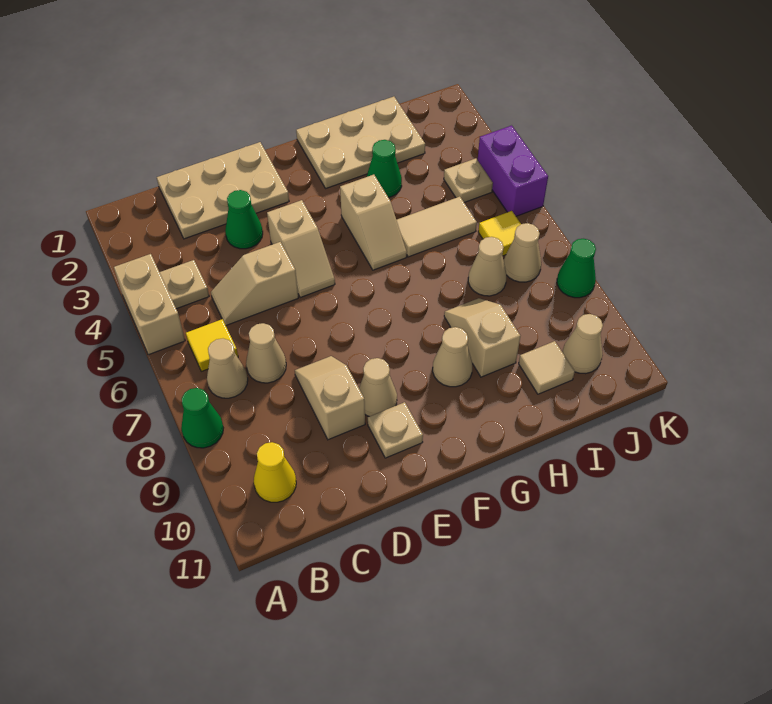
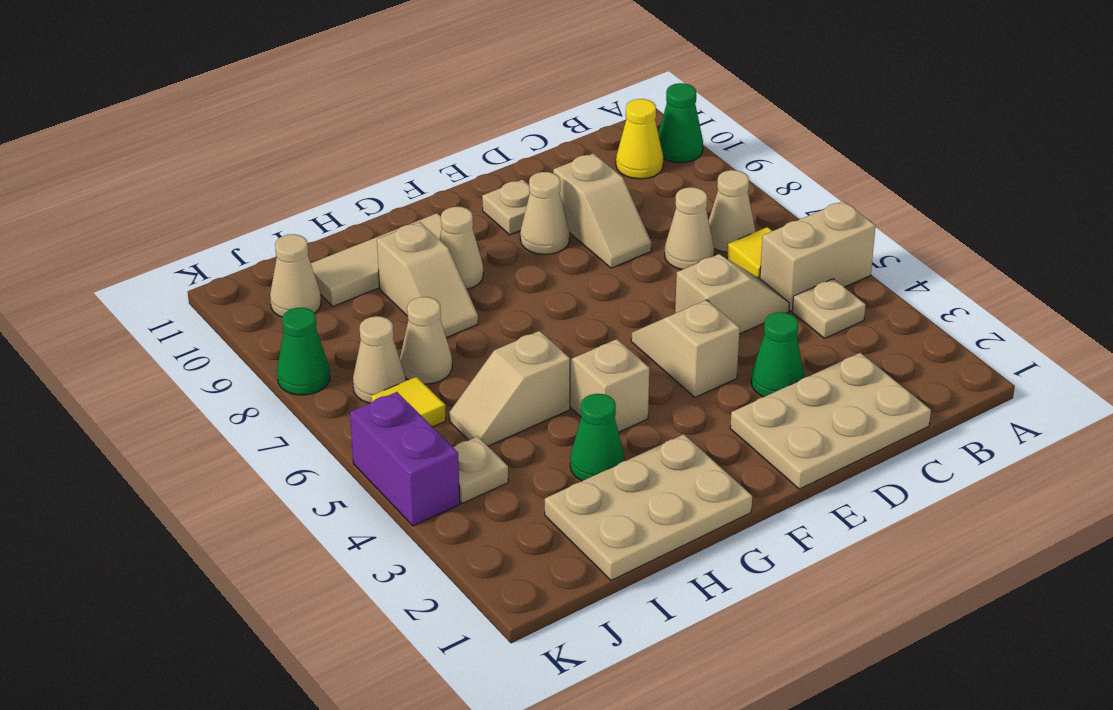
tan 1x2 brick [114,254,185,355] -> tan 1x2 brick turned to [760,201,876,311]
green 1x1 cone [181,388,223,448] -> green 1x1 cone moved to [658,83,703,163]
tan 1x2 tile [397,197,477,257] -> tan 1x2 slope [449,331,570,446]
tan 1x1 tile [519,341,575,394] -> tan 1x3 tile [311,213,442,306]

